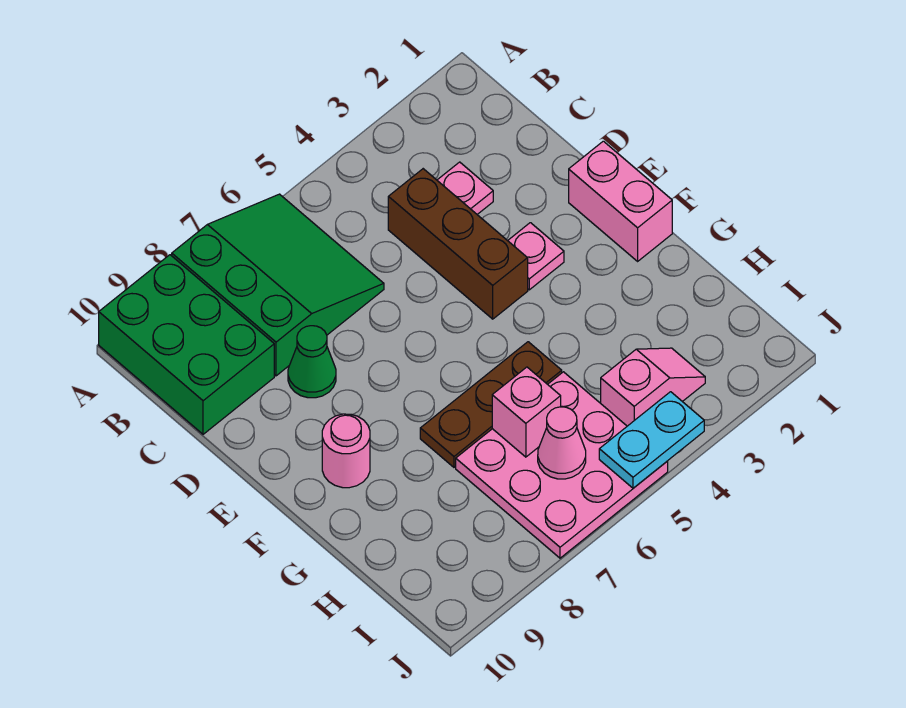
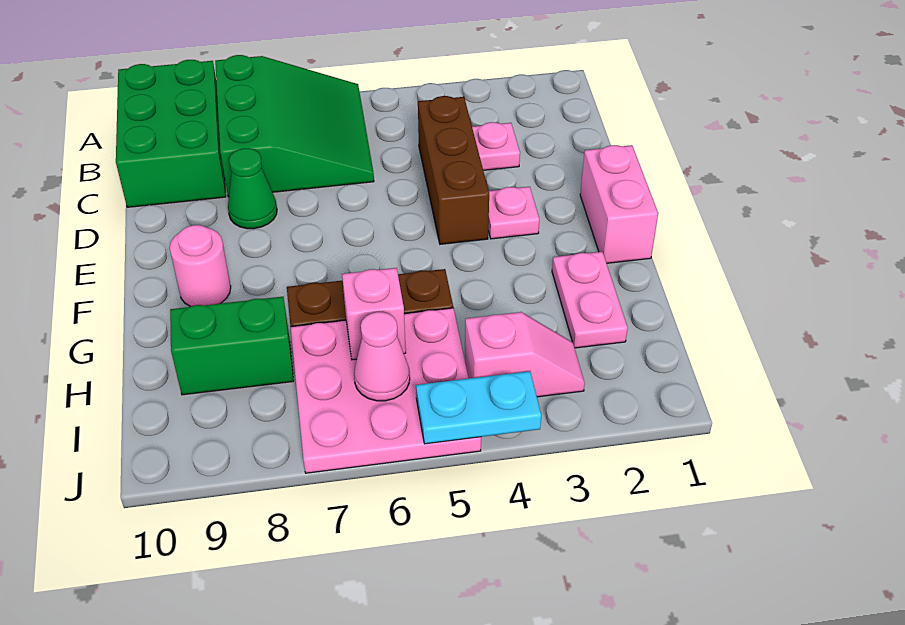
none -> pink 1x2 plate [552,252,628,348]
none -> green 1x2 brick [170,297,294,395]

